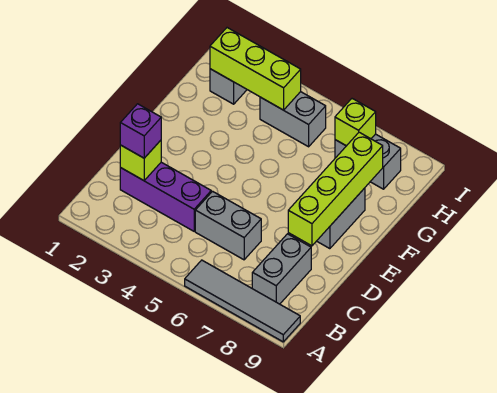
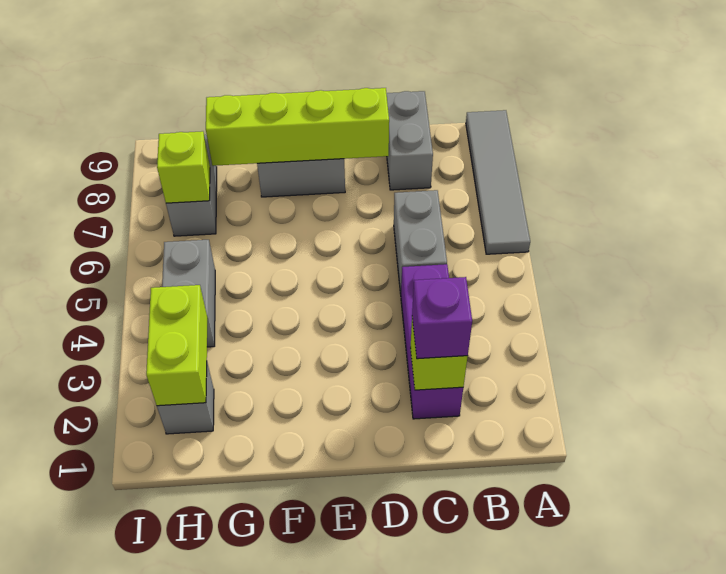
grey 1x2 brick [252,234,311,304] -> grey 1x2 brick turned to [386,91,433,190]
lime 1x3 brick [210,28,301,110] -> lime 1x2 brick [146,285,208,406]

